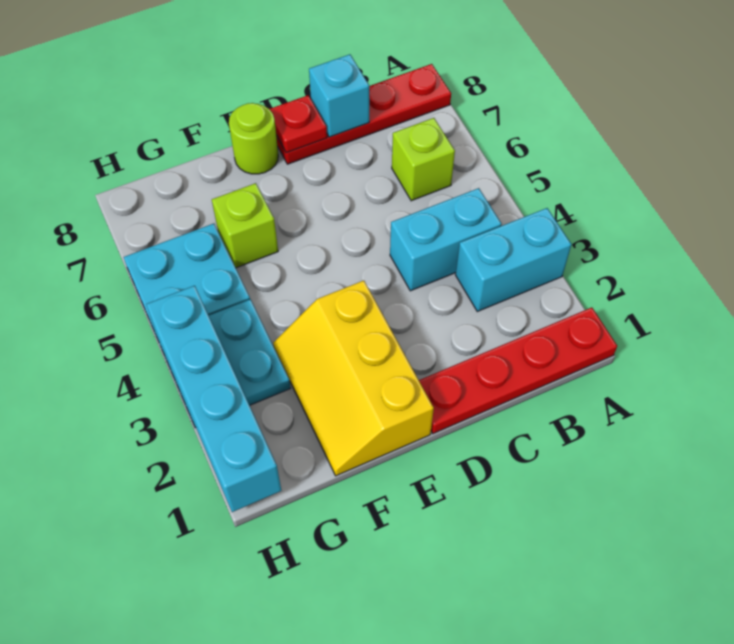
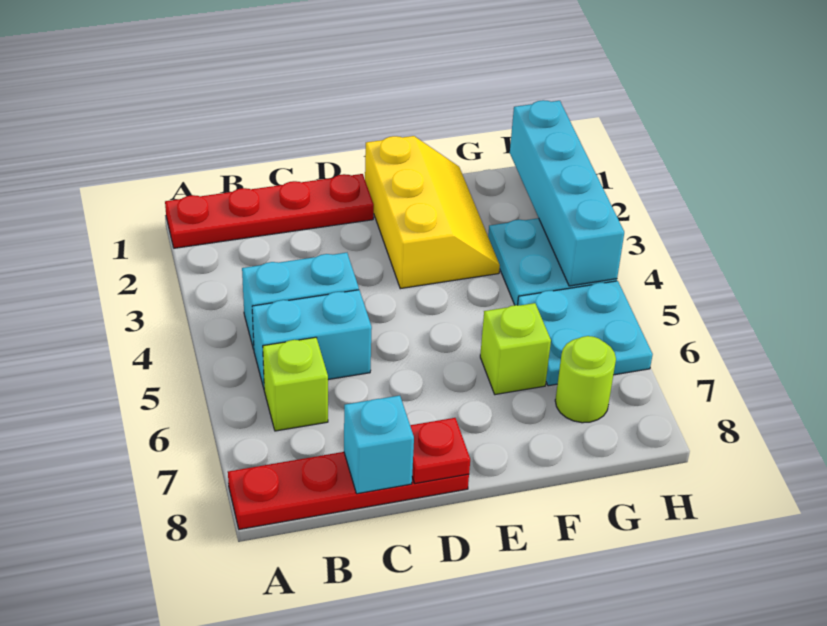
cyan 1x2 brick [456,208,571,311] -> cyan 1x2 brick moved to [252,290,372,388]
lime 1x1 round brick [229,103,278,174] -> lime 1x1 round brick moved to [555,336,616,423]

